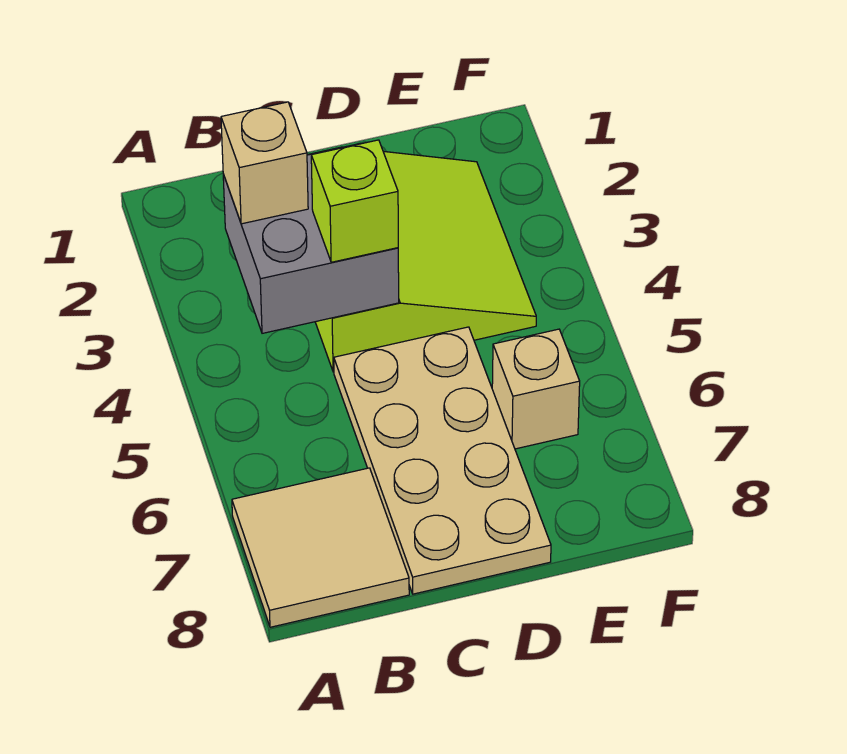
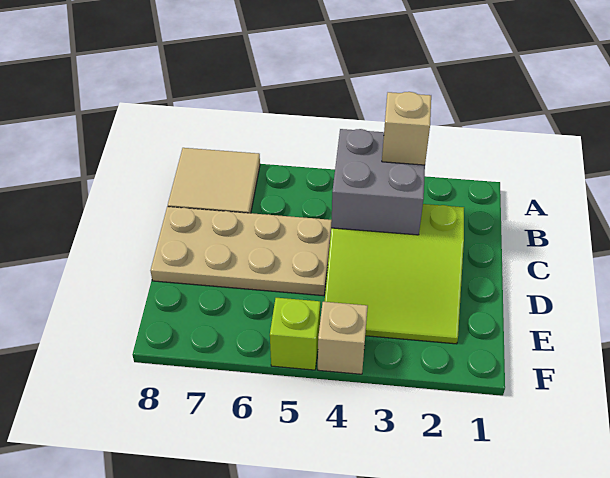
lime 1x1 brick [311,140,398,262] -> lime 1x1 brick moved to [270,298,320,370]
tan 1x1 brick [492,329,580,449] -> tan 1x1 brick moved to [318,302,368,374]

